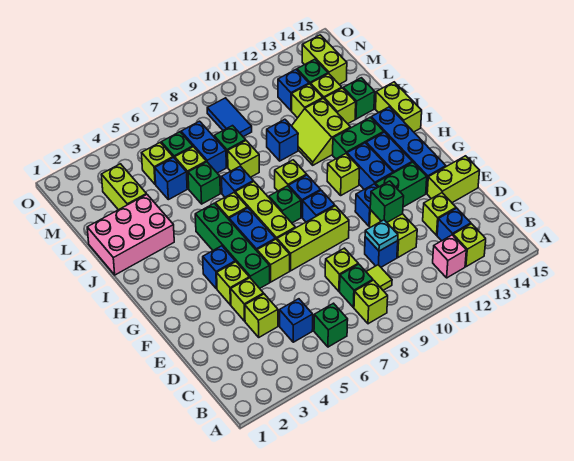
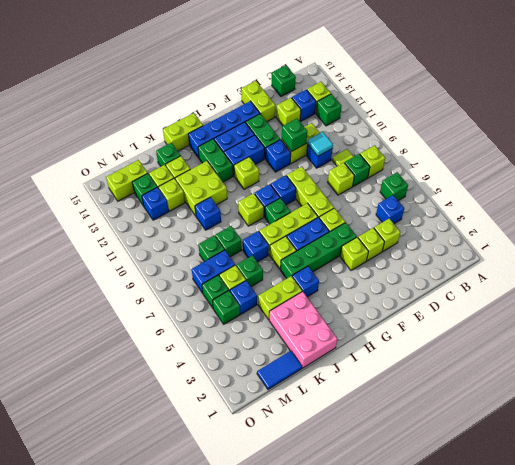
pink 1x1 brick [433,235,466,278] -> green 1x1 brick [316,94,342,126]
none -> green 1x1 brick [272,65,296,97]
cyan 1x1 plate [365,220,398,251] -> cyan 1x1 tile [308,132,333,156]
blue 1x1 brick [203,246,235,289] -> blue 1x1 brick moved to [292,266,319,297]
lime 2x2 slope [292,98,351,165] -> lime 2x2 brick [175,161,227,216]
lime 1x1 brick [228,141,259,177] -> green 1x1 brick [215,226,242,257]
lime 1x2 brick [101,164,147,210] -> lime 1x2 brick moved to [258,276,302,320]
lime 1x1 brick [142,143,173,184] -> green 1x1 brick [213,291,240,324]
blue 1x2 tile [207,98,252,137] -> blue 1x2 tile moved to [257,351,302,390]

